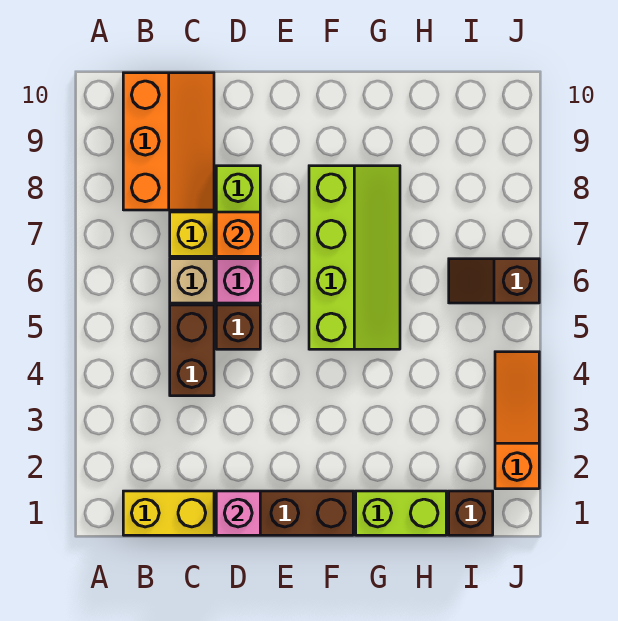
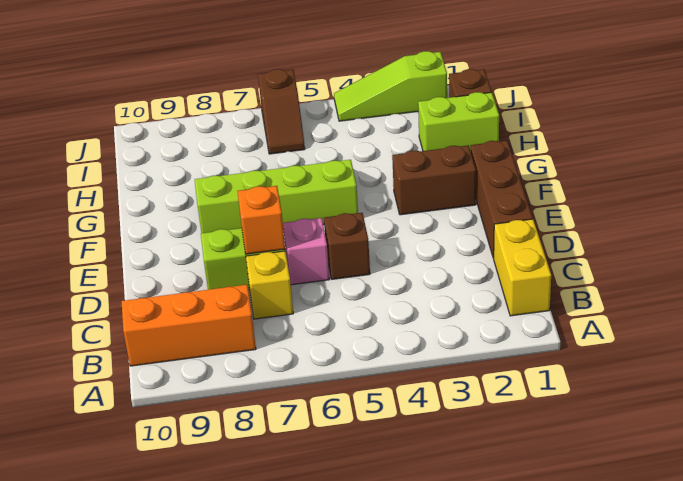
brown 1x2 brick [170,305,214,396] -> brown 1x2 brick moved to [392,145,476,215]
tan 1x1 brick [170,259,214,303] -> none
pink 1x1 brick [216,491,260,535] -> none
lime 1x2 brick [356,491,446,535] -> lime 1x2 brick turned to [418,92,499,151]
orange 1x3 slope [495,352,539,489] -> lime 1x3 slope [334,51,447,121]

